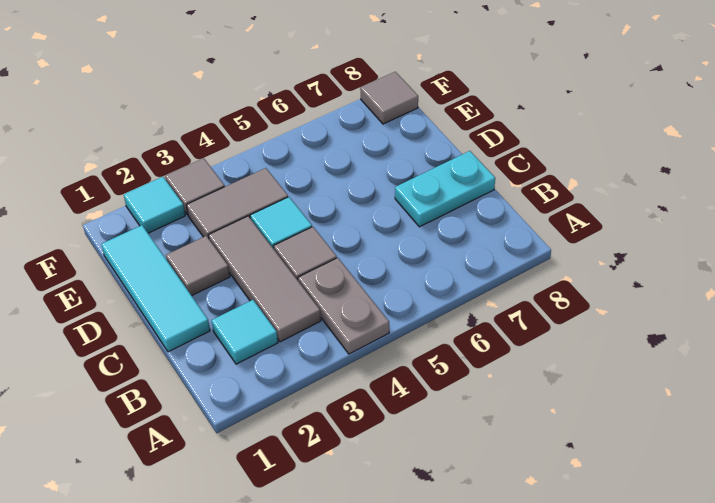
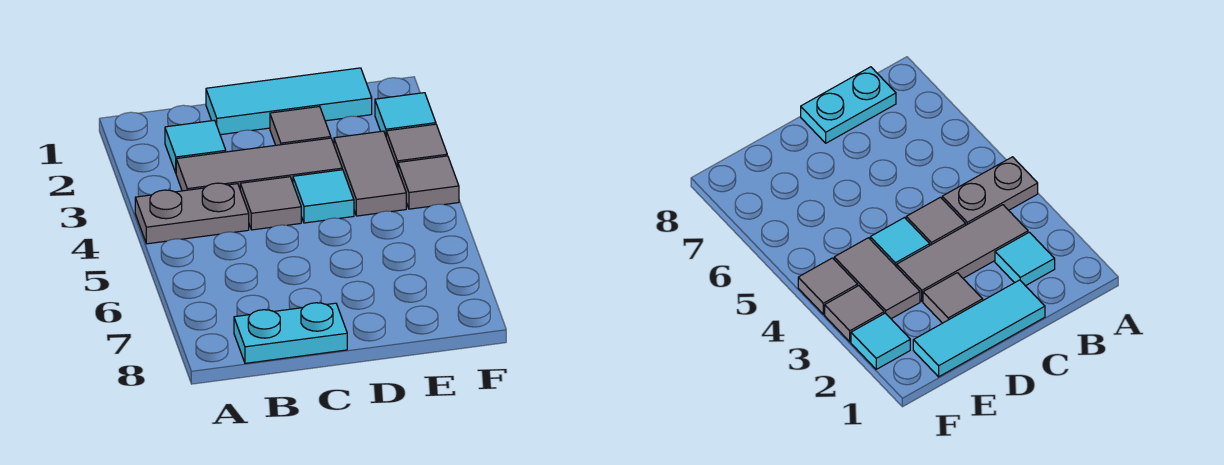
cyan 1x2 plate [395,151,495,227] -> cyan 1x2 plate turned to [234,303,347,363]
grey 1x1 tile [360,72,418,124] -> grey 1x1 tile moved to [398,156,459,209]

